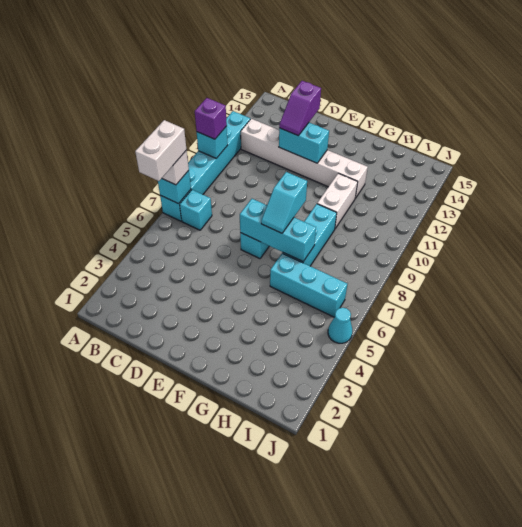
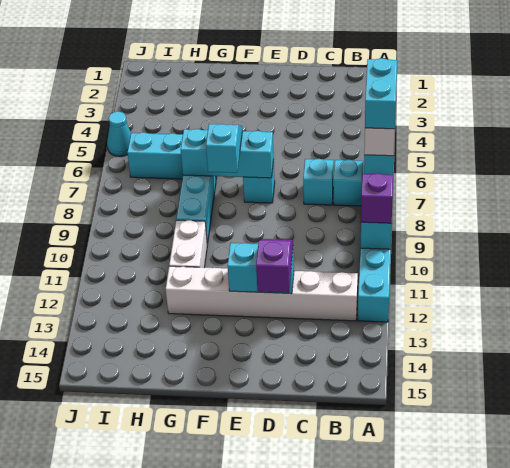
white 1x2 brick [135,120,187,181] -> cyan 1x2 brick [365,58,397,129]
none -> cyan 1x1 brick [303,159,333,205]

